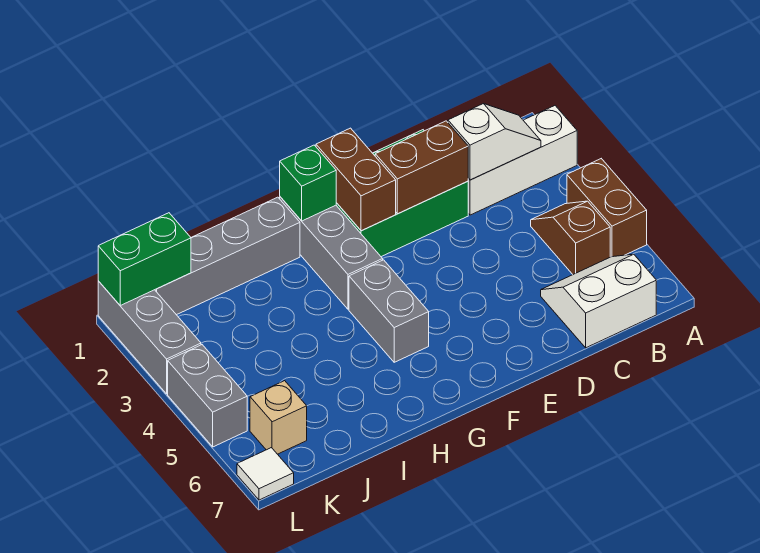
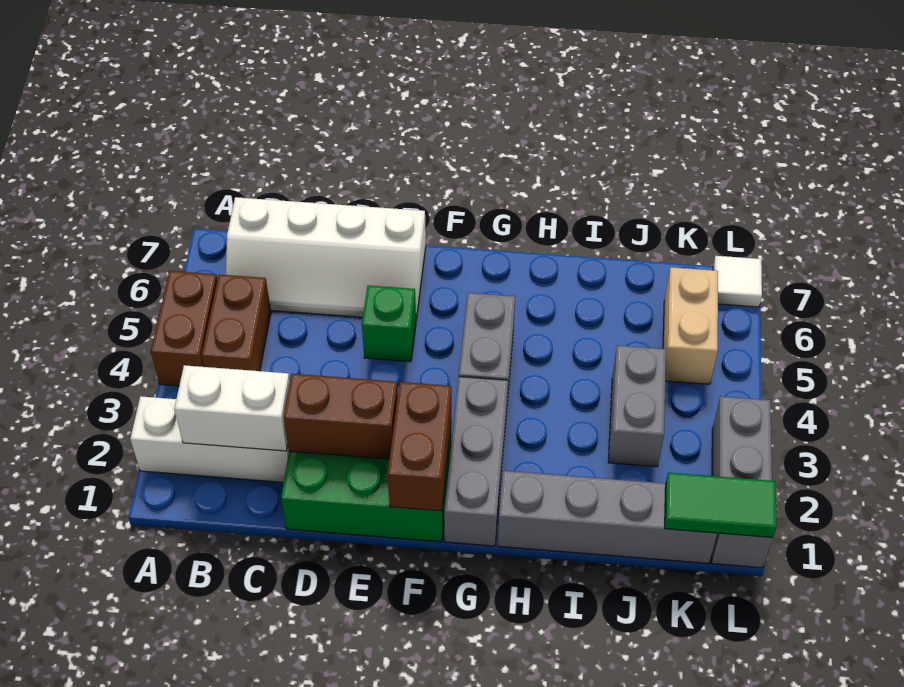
white 1x2 slope [448,104,541,180] -> white 1x2 brick [174,365,290,451]
brown 1x2 slope [531,201,610,274] -> brown 1x2 brick [202,275,271,371]
white 2x2 slope [541,254,656,348] -> white 2x4 slope [226,197,426,320]
green 1x1 brick [280,145,336,221] -> green 1x1 brick moved to [362,285,416,362]
green 1x2 brick [98,213,191,305] -> green 1x2 tile [665,473,777,537]
tan 1x1 brick [250,381,307,454] -> tan 1x2 brick [663,267,718,384]
grey 1x2 brick [168,345,247,447] -> grey 1x2 brick moved to [608,345,666,467]

